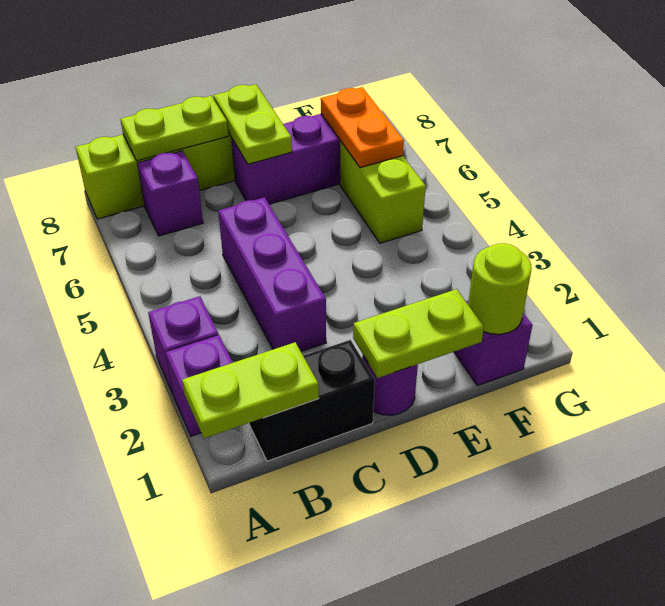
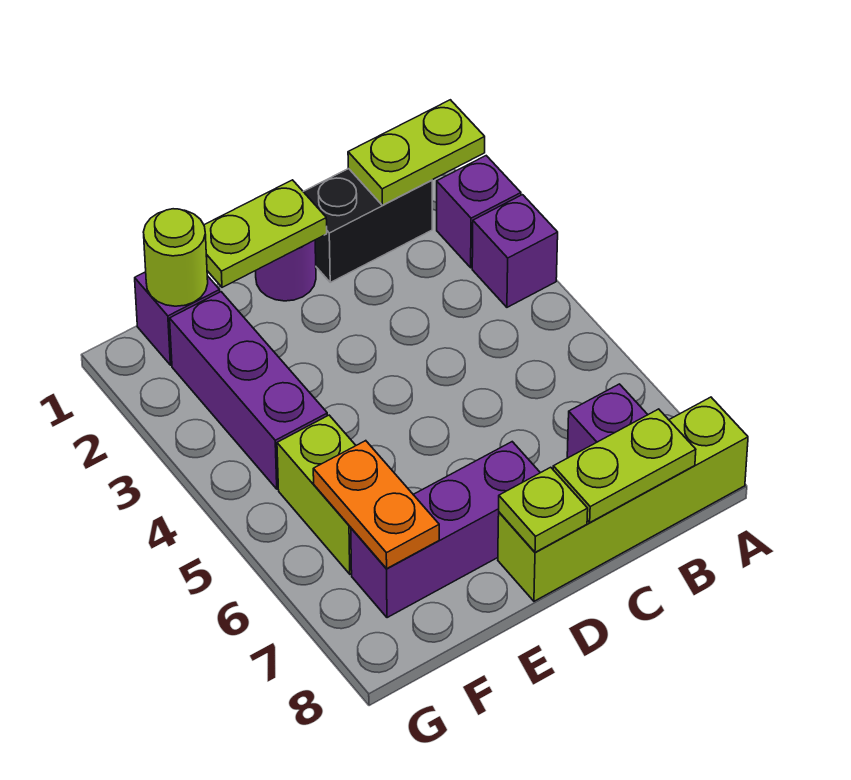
purple 1x3 brick [218,197,326,351] -> purple 1x3 brick moved to [170,292,327,489]
lime 1x2 plate [214,84,292,164] -> lime 1x1 plate [499,467,588,552]

